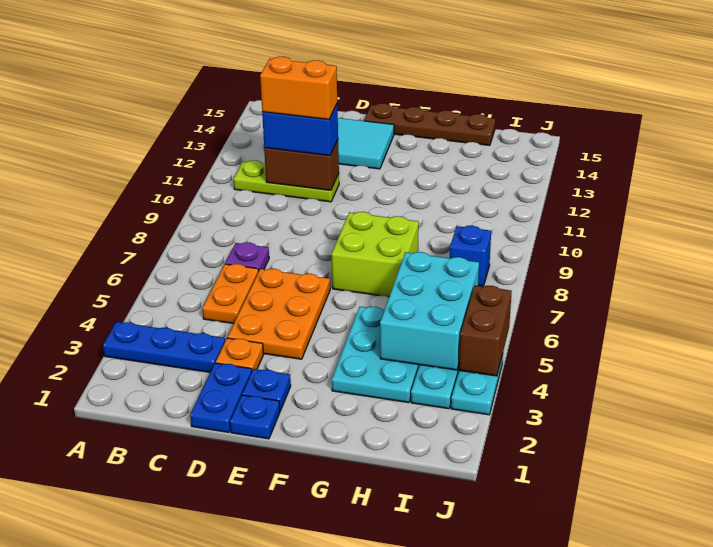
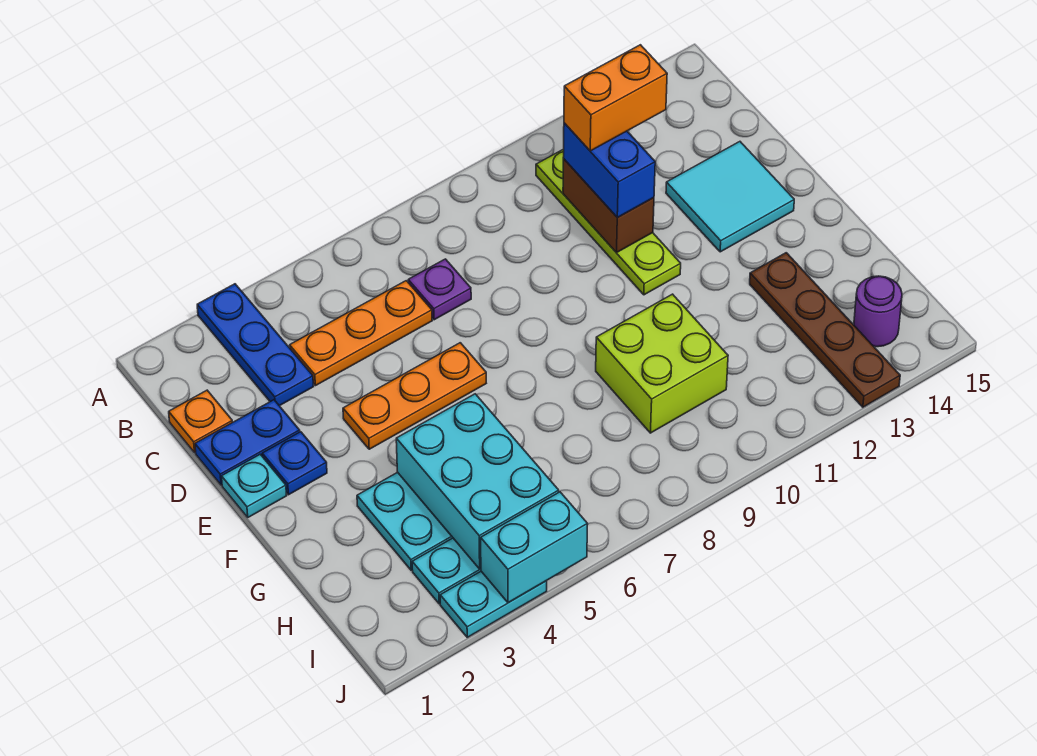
lime 1x3 plate [234,160,339,202] -> lime 1x4 plate [536,149,681,295]
orange 1x2 plate [202,264,259,324] -> orange 1x3 plate [290,281,432,386]
orange 1x2 brick [260,57,337,119] -> orange 1x2 brick turned to [564,45,667,151]
orange 1x1 plate [216,338,263,370] -> orange 1x1 plate moved to [169,390,233,452]
orange 2x3 plate [228,269,330,359] -> orange 1x3 plate [343,343,486,449]
blue 1x1 plate [230,395,280,439] -> cyan 1x1 plate [222,454,287,517]
brown 1x4 plate [364,103,495,146] -> brown 1x4 plate moved to [750,253,900,407]
lime 2x2 brick [332,212,419,297] -> lime 2x2 brick moved to [596,294,728,433]
cyan 2x3 brick [380,252,479,370] -> cyan 2x3 brick turned to [396,394,559,569]
blue 1x1 brick [450,226,491,286] -> none
none -> purple 1x1 round brick [854,276,902,347]
brown 1x2 brick [459,286,512,376] -> cyan 1x2 brick [481,492,588,603]

